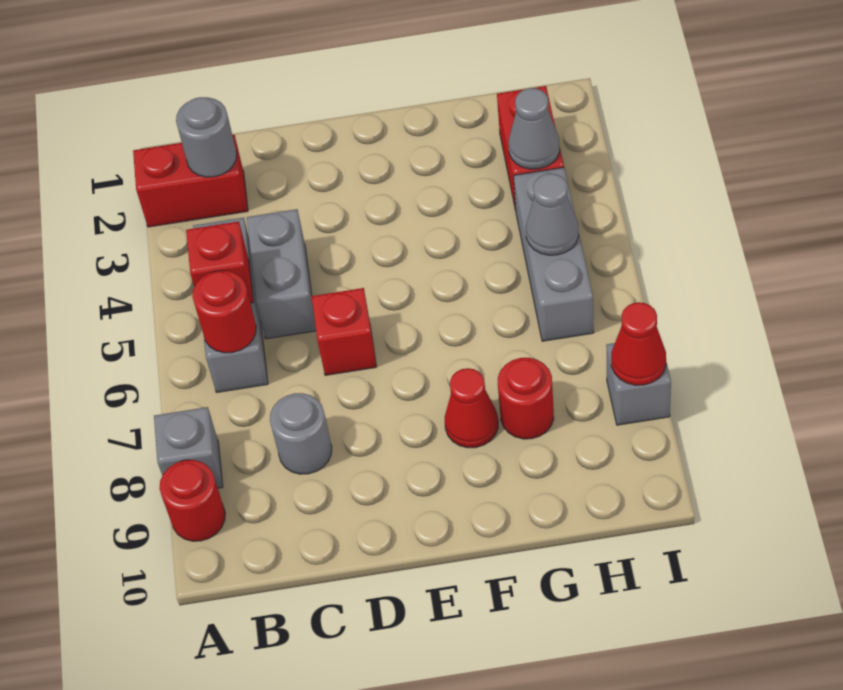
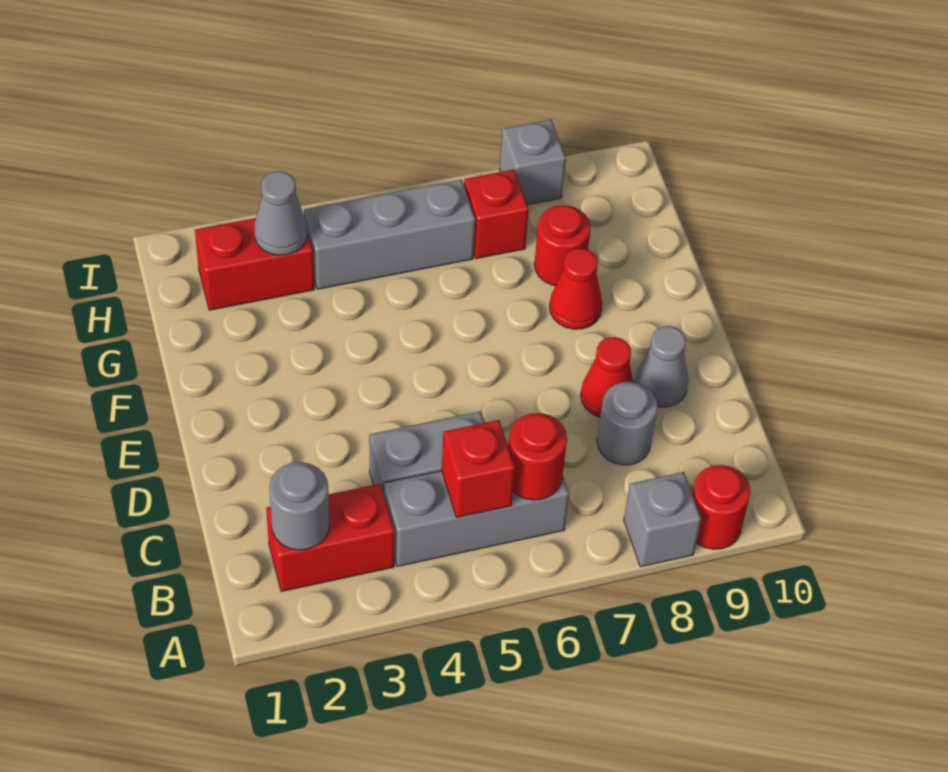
red 1x2 brick [133,135,248,227] -> red 1x2 brick turned to [266,484,395,592]
red 1x1 brick [312,288,377,375] -> red 1x1 brick moved to [464,170,529,259]
grey 1x1 cone [526,174,578,255] -> grey 1x1 cone moved to [635,326,689,407]
red 1x1 cone [611,302,666,385] -> red 1x1 cone moved to [581,337,633,417]

